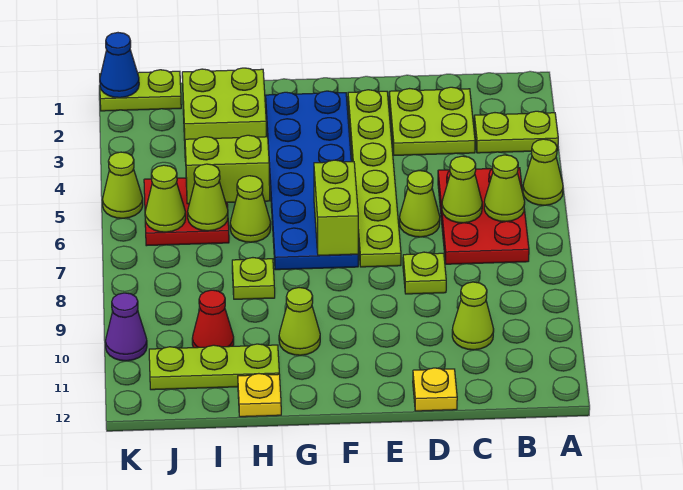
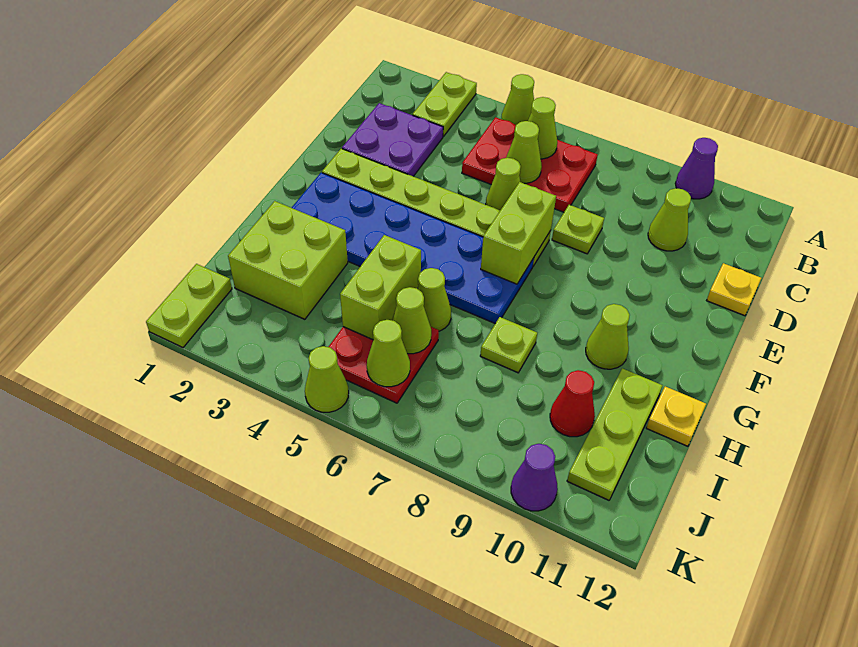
none -> purple 1x1 cone [675,138,718,199]
lime 2x2 plate [389,87,475,155] -> purple 2x2 plate [342,103,443,176]
lime 1x2 brick [314,160,358,255] -> lime 1x2 brick turned to [481,182,556,284]
blue 1x1 cone [100,33,139,98] -> none

